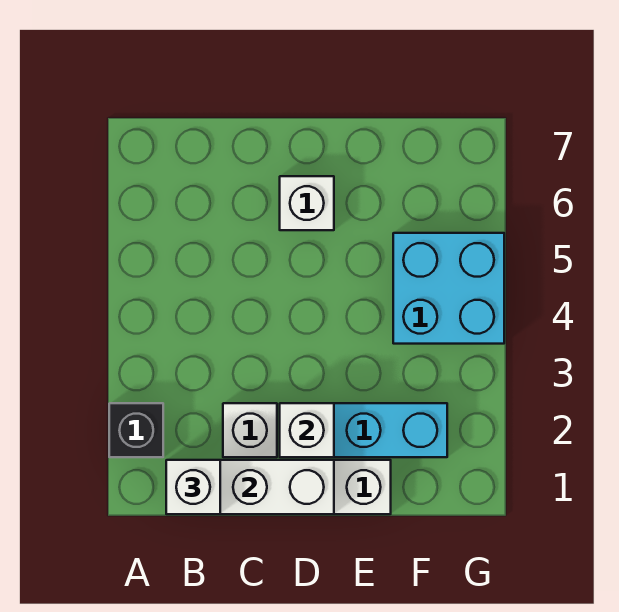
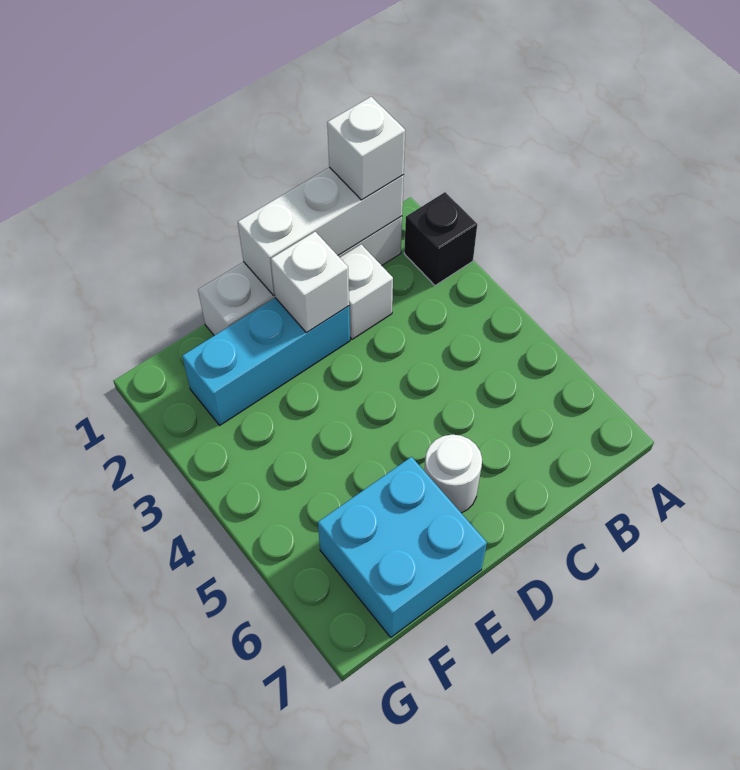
white 1x1 brick [280,176,334,230] -> white 1x1 round brick [425,435,482,513]
cyan 2x2 brick [393,233,504,344] -> cyan 2x2 brick moved to [318,457,487,637]

